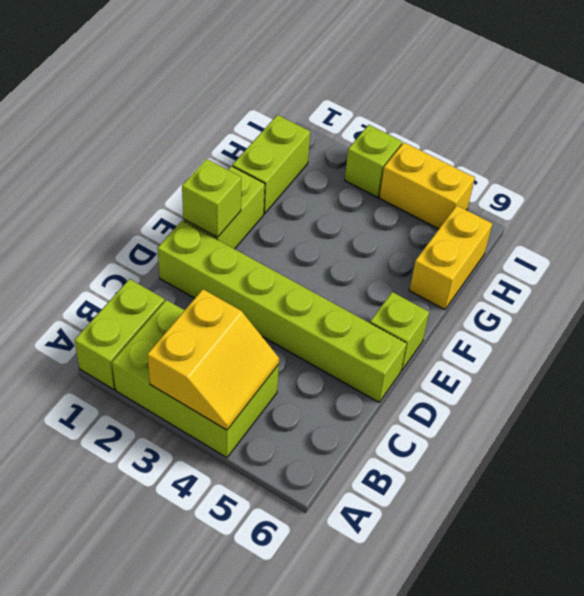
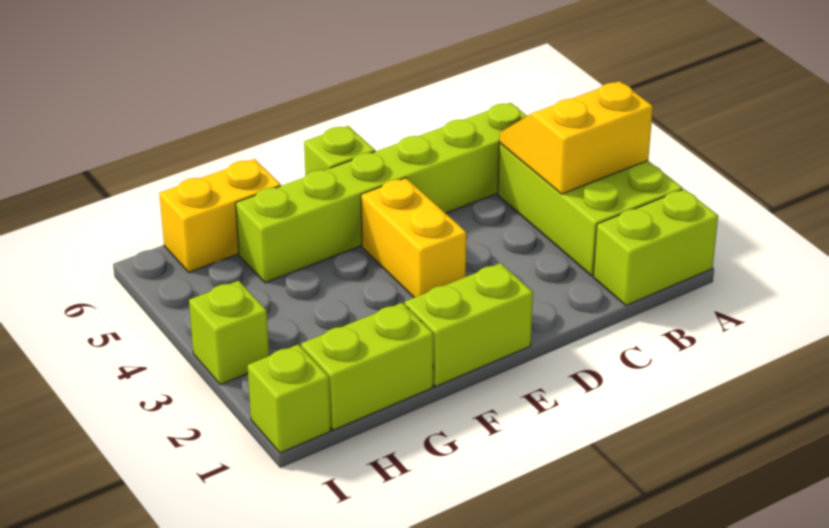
lime 1x6 brick [158,221,407,402] -> lime 1x6 brick turned to [236,103,527,283]
lime 1x1 brick [182,159,241,237] -> lime 1x1 brick moved to [248,344,331,453]
yellow 1x2 brick [379,142,475,229] -> yellow 1x2 brick moved to [361,178,466,298]

